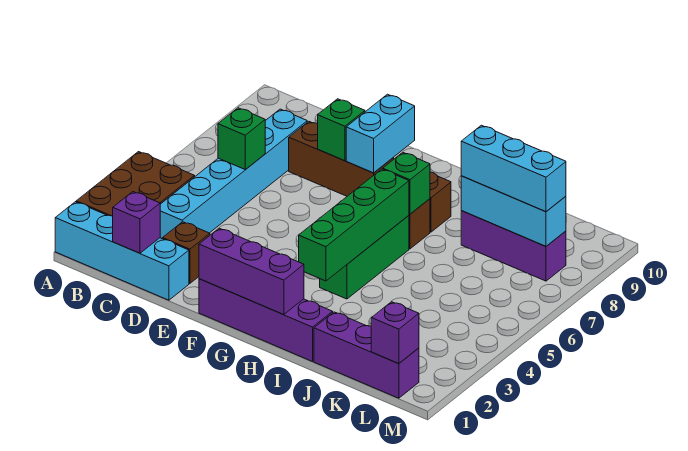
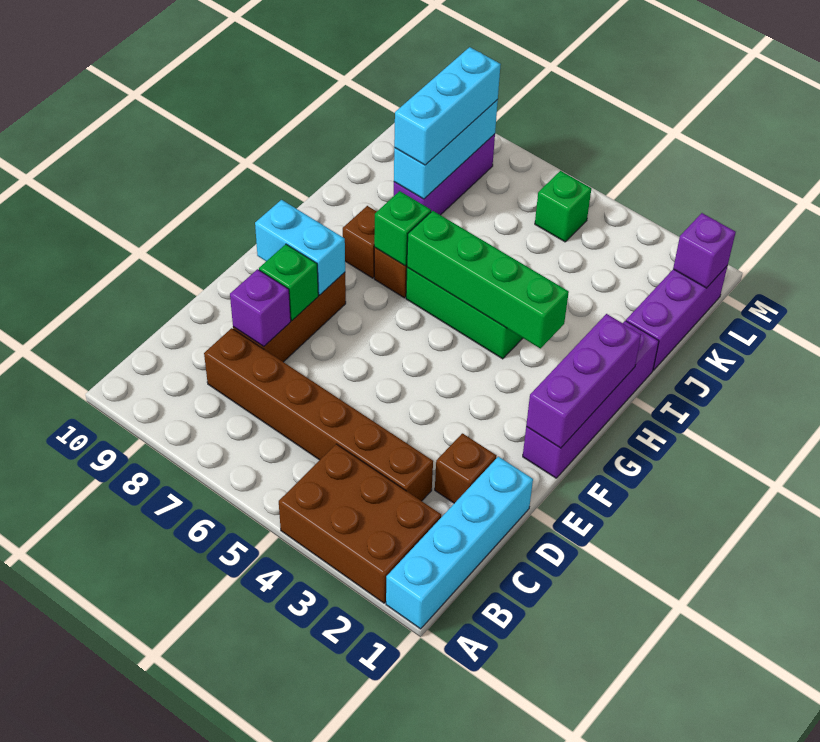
purple 1x1 brick [113,192,160,253] -> purple 1x1 brick moved to [230,269,291,347]
cyan 1x6 brick [160,109,307,239] -> brown 1x6 brick [204,328,433,501]
green 1x1 brick [218,108,265,170] -> green 1x1 brick moved to [535,171,591,242]

